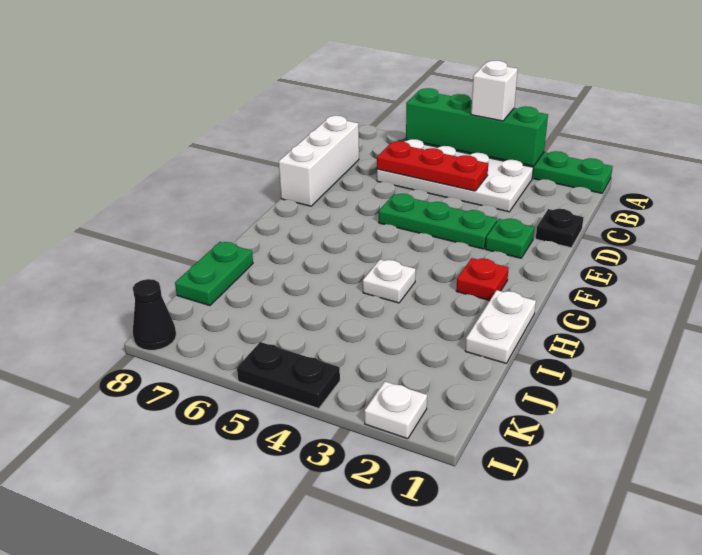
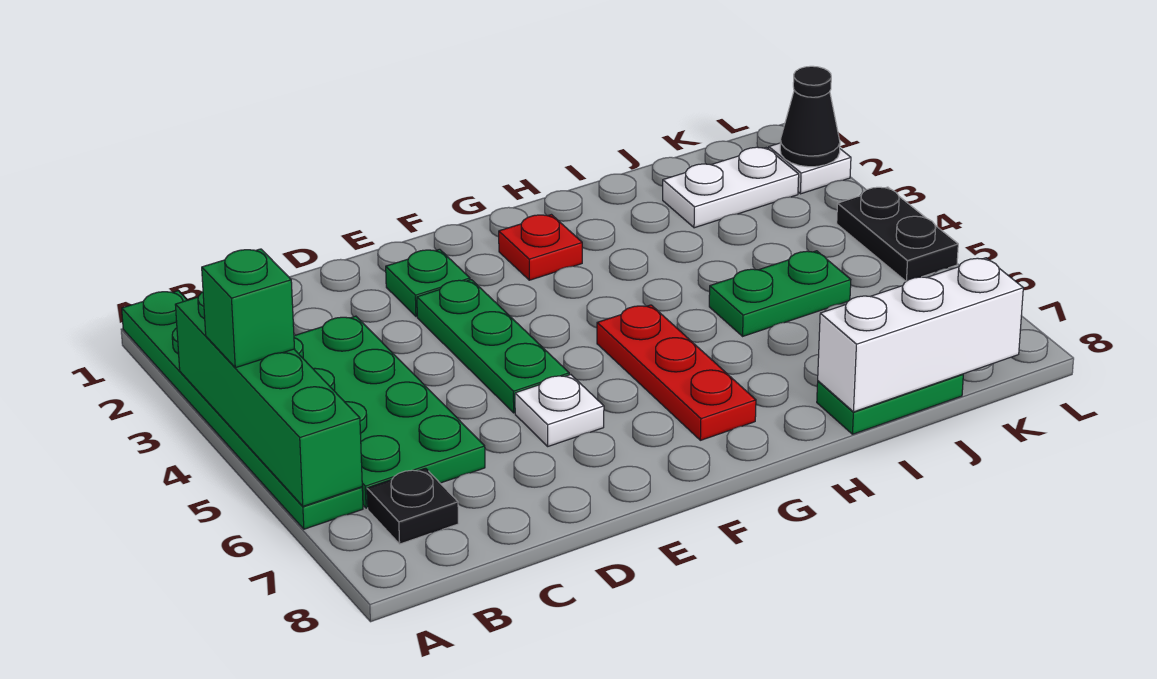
white 1x1 brick [471,61,518,121] -> green 1x1 brick [202,249,294,368]
white 2x4 plate [377,139,533,212] -> green 2x4 plate [294,316,485,508]
red 1x3 plate [377,141,488,191] -> red 1x3 plate moved to [597,305,756,440]
white 1x3 brick [279,116,359,206] -> white 1x3 brick moved to [818,258,1023,412]
black 1x1 plate [536,208,584,248] -> black 1x1 plate moved to [367,468,458,544]
white 1x2 plate [465,290,536,363] -> white 1x2 plate moved to [663,147,799,228]
white 1x1 plate [363,259,416,303] -> white 1x1 plate moved to [515,375,604,446]
none -> green 1x2 plate [709,251,851,336]
black 1x1 cone [133,279,176,350] -> black 1x1 cone moved to [780,66,840,167]

